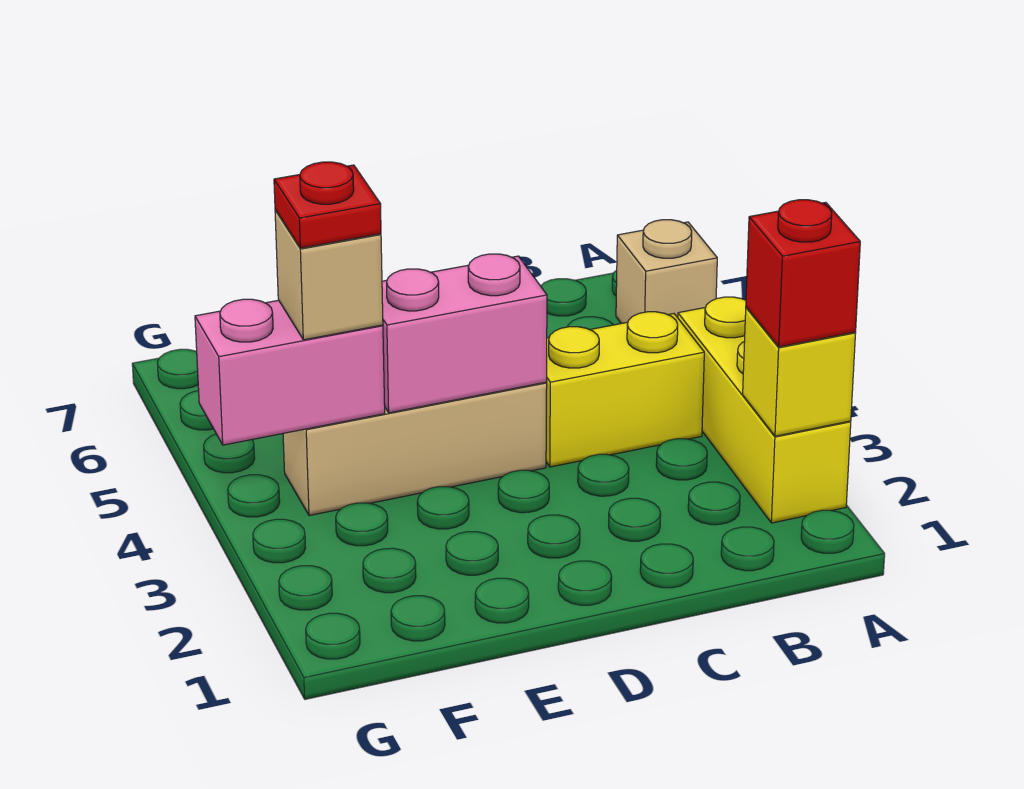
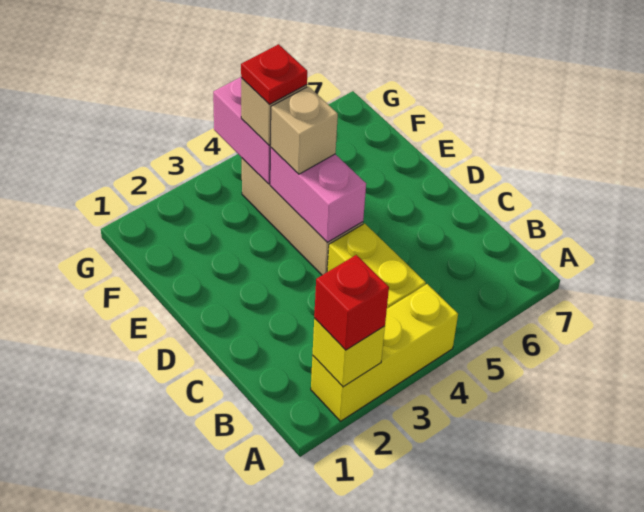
tan 1x1 brick [616,220,717,323] -> tan 1x1 brick moved to [270,86,338,174]

